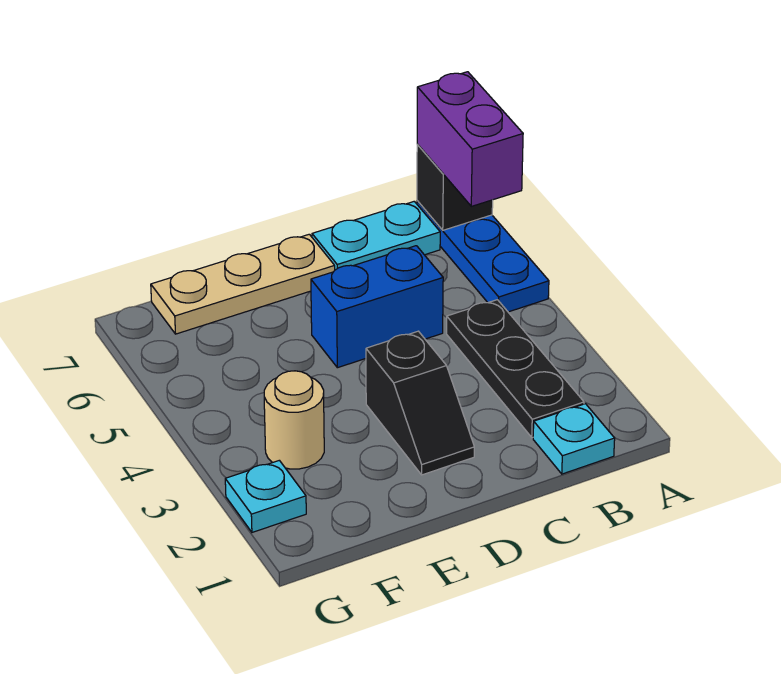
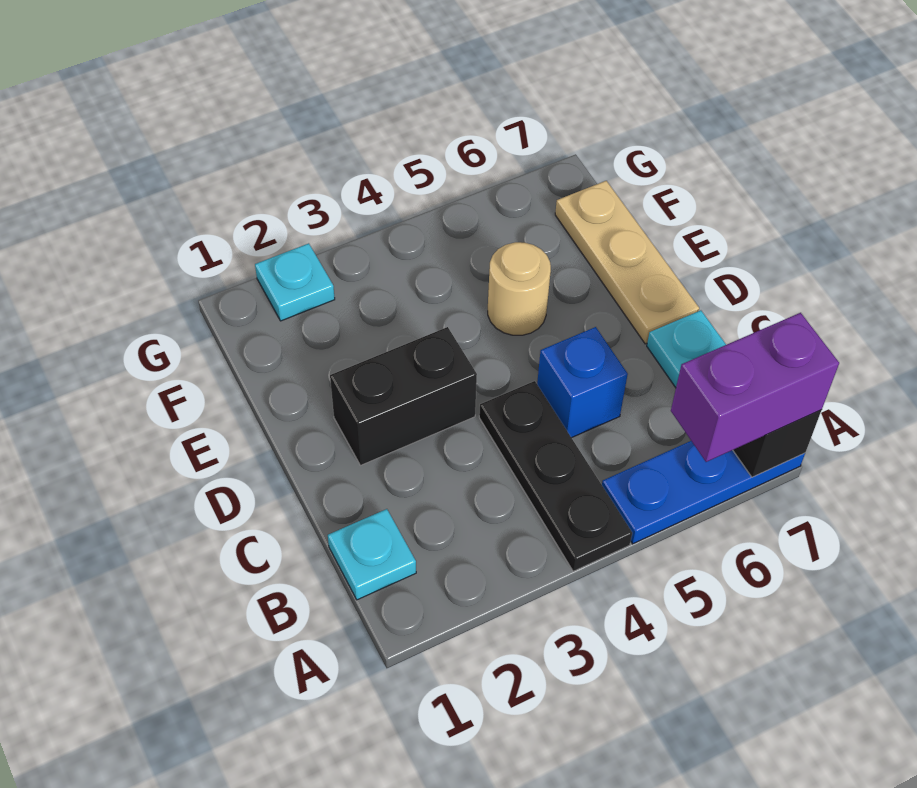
black 1x3 plate [447,300,584,438] -> black 1x3 plate turned to [479,381,632,571]
blue 1x2 brick [311,246,443,368] -> blue 1x1 brick [537,327,628,438]
black 1x2 slope [366,331,474,475] -> black 1x2 brick [330,327,477,465]
tan 1x1 round brick [264,371,324,469] -> tan 1x1 round brick moved to [488,242,551,335]

